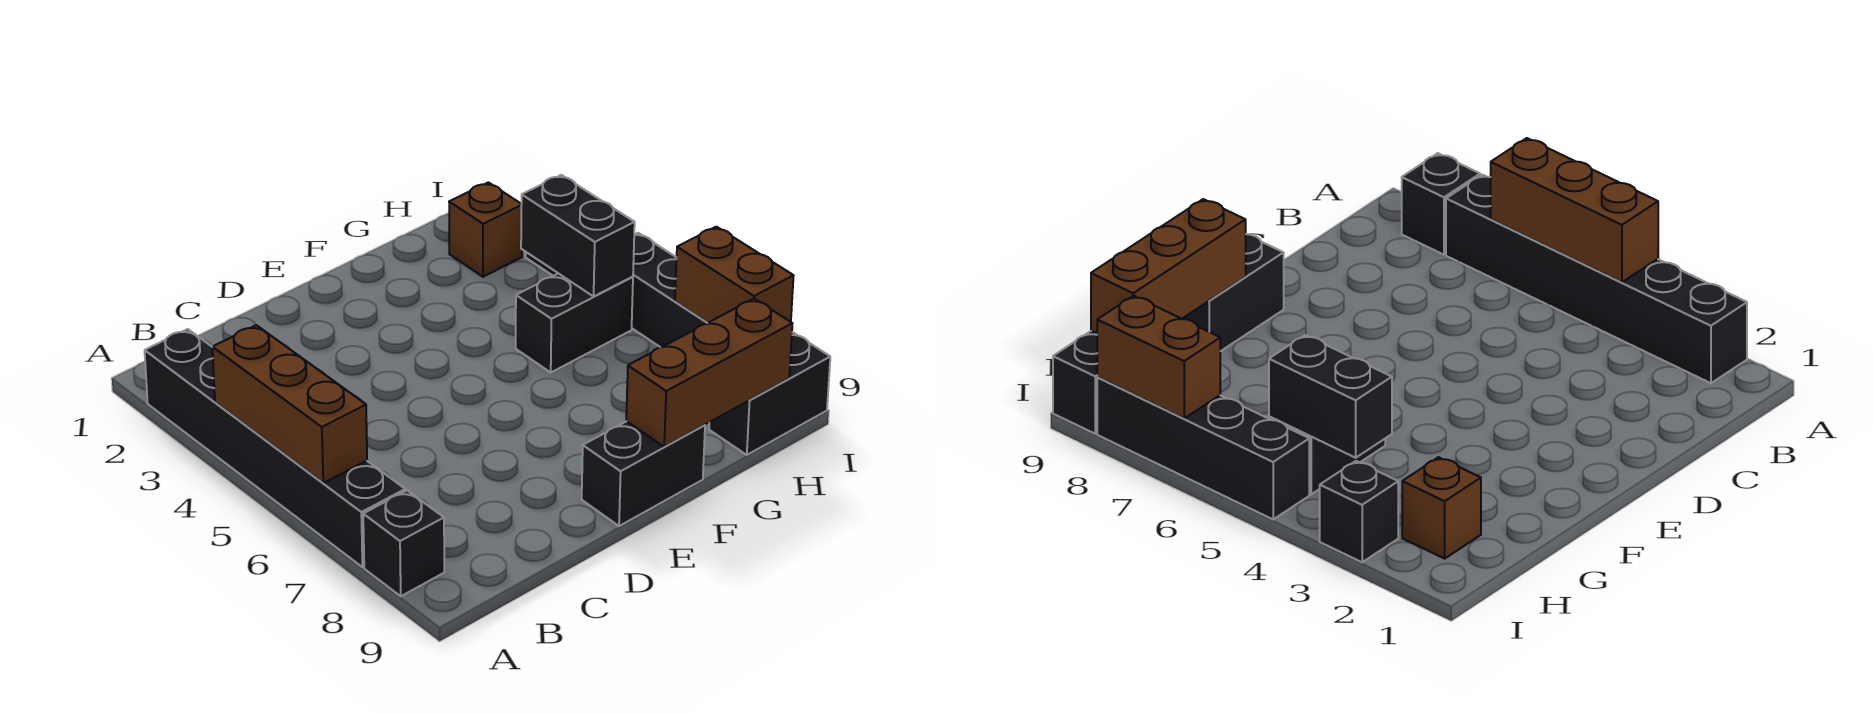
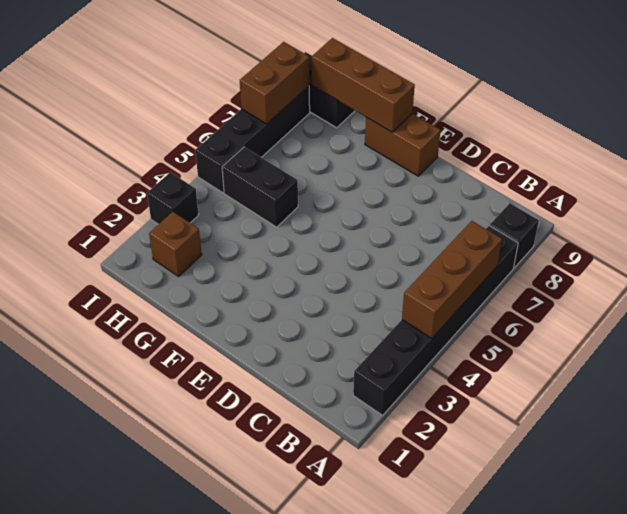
black 1x2 brick [582,421,705,526] -> brown 1x2 brick [365,114,441,176]
black 1x2 brick [521,175,635,296] -> none

